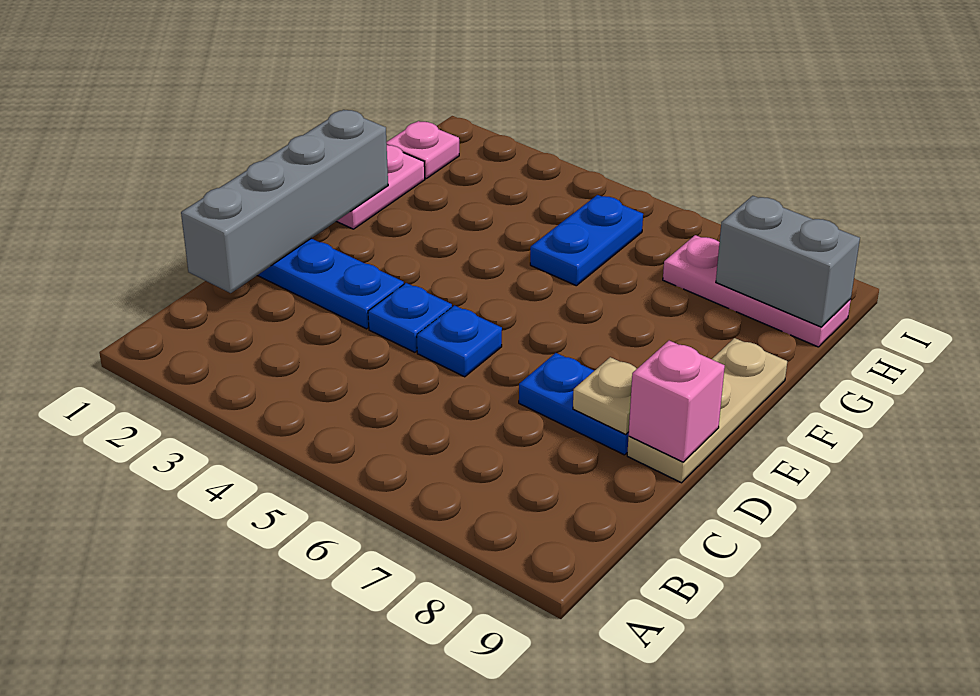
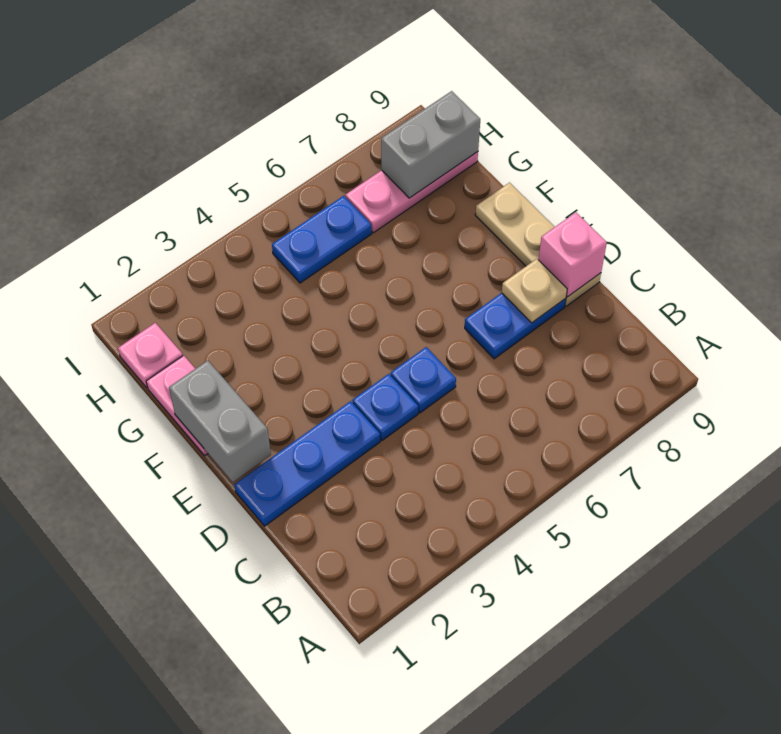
grey 1x4 brick [181,110,388,293] -> grey 1x2 brick [169,360,271,482]
blue 1x2 plate [530,195,643,286] -> blue 1x2 plate turned to [272,196,372,283]

